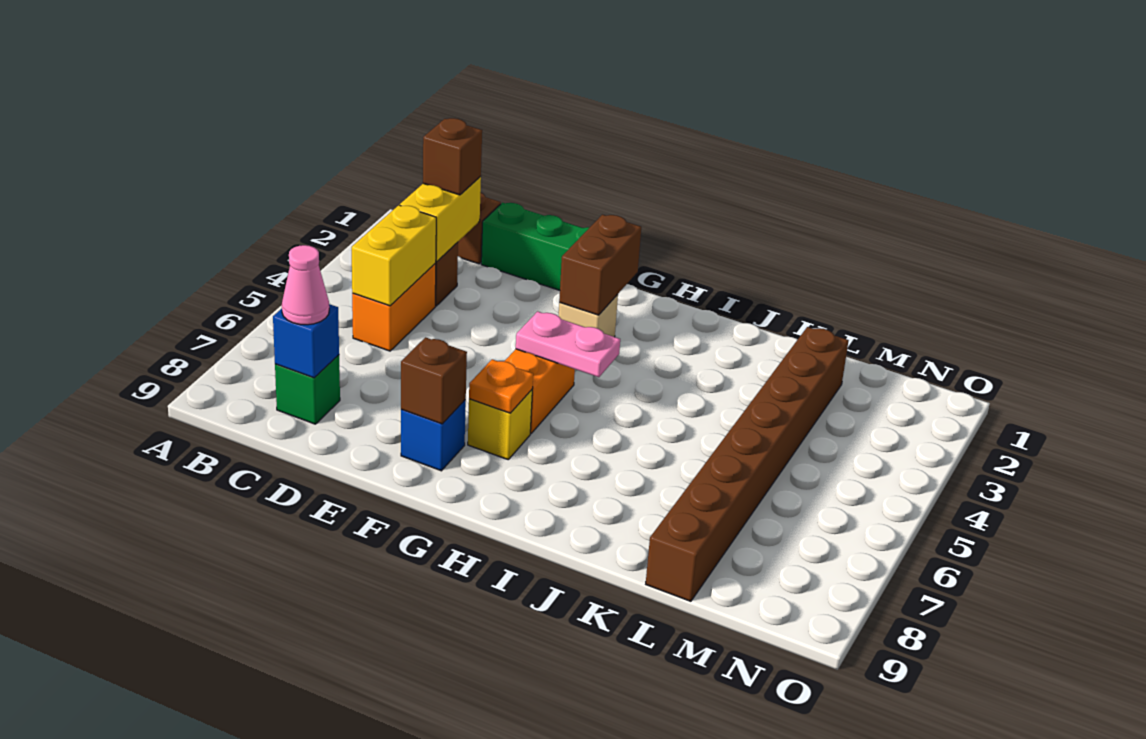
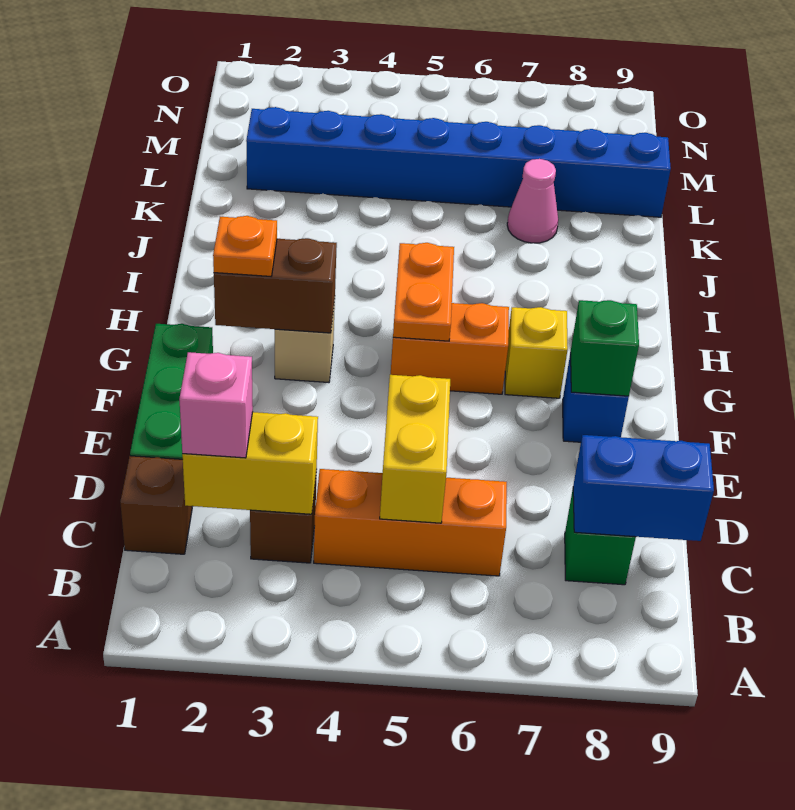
brown 1x1 brick [423,118,482,195] -> pink 1x1 brick [179,352,253,458]
orange 1x2 brick [352,264,436,351] -> orange 1x3 brick [314,469,507,576]
yellow 1x2 brick [352,205,436,306] -> yellow 1x2 brick turned to [380,375,450,523]
blue 1x1 brick [273,304,339,378] -> blue 1x2 brick [573,435,714,541]
pink 1x1 cone [282,245,329,325] -> pink 1x1 cone moved to [507,159,558,243]
brown 1x1 brick [401,337,467,424] -> green 1x1 brick [571,300,639,396]
pink 1x2 plate [516,311,620,377] -> orange 1x2 plate [393,243,454,341]
orange 1x1 plate [469,359,533,413] -> orange 1x1 plate moved to [213,216,277,276]
brown 1x8 brick [646,327,849,601] -> blue 1x8 brick [246,107,671,217]

